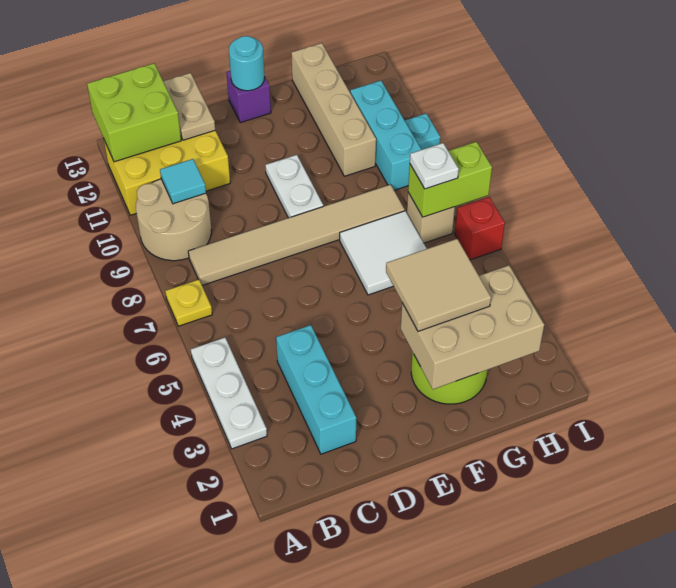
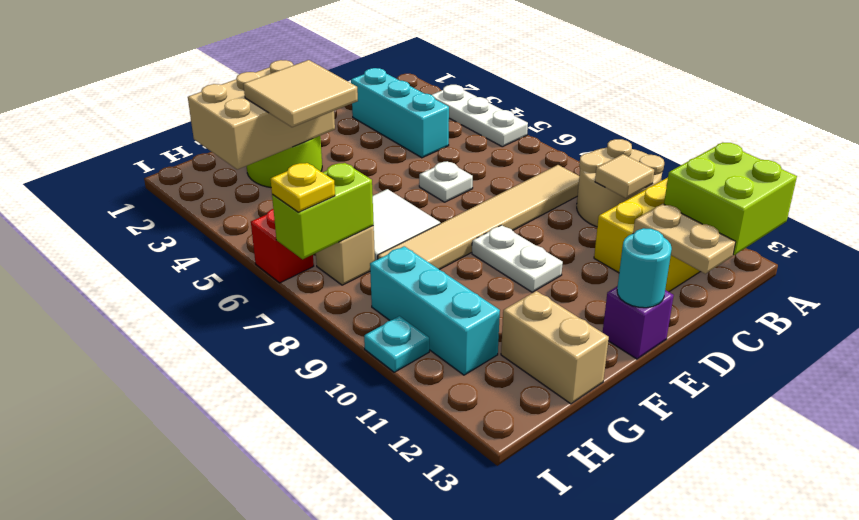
yellow 1x1 plate [165,279,212,326] -> yellow 1x1 plate moved to [270,163,335,212]
cyan 1x1 tile [160,159,206,204] -> tan 1x1 tile [595,154,654,198]
tan 1x4 brick [291,43,376,176] -> tan 1x2 brick [501,291,609,404]
white 1x1 plate [410,143,459,189] -> white 1x1 plate moved to [419,161,473,202]

